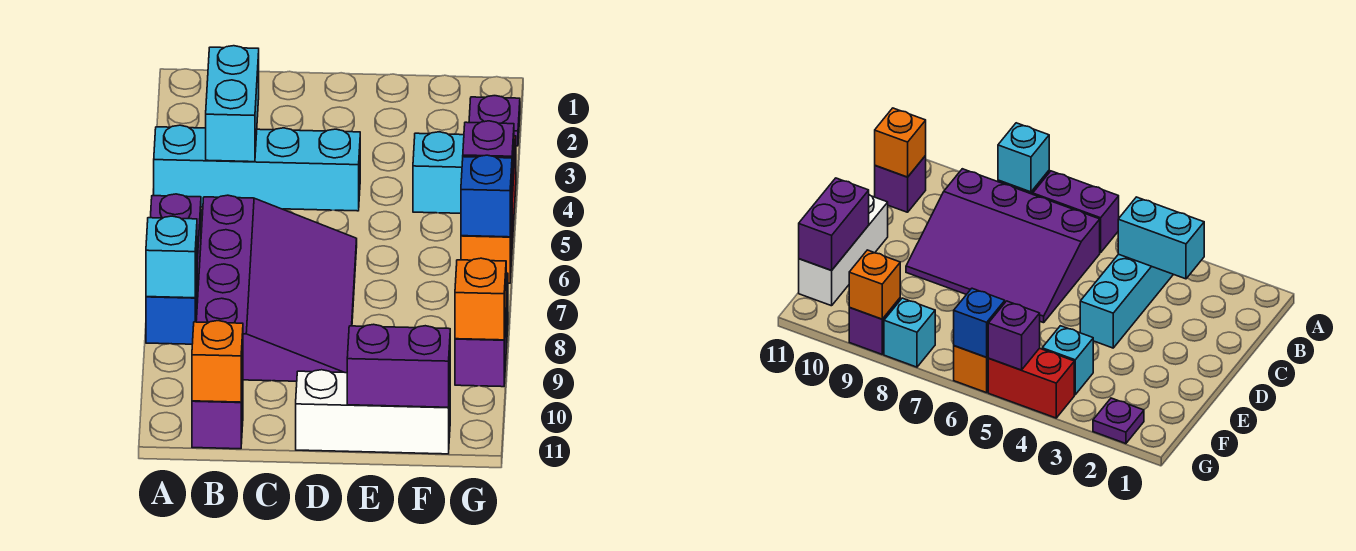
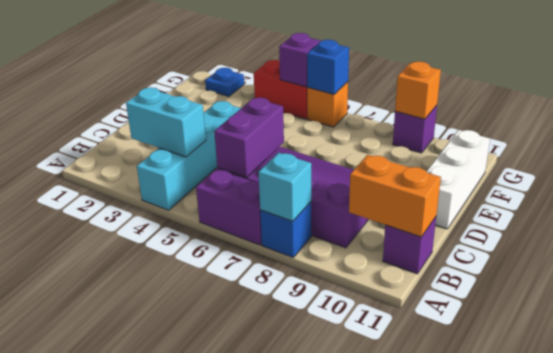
orange 1x1 brick [192,321,243,402] -> orange 1x2 brick [349,155,441,237]
purple 1x2 brick [347,324,450,407] -> purple 1x2 brick moved to [214,98,284,178]
cyan 1x1 brick [413,132,464,213] -> none
purple 1x1 plate [469,96,520,146] -> blue 1x1 plate [205,68,244,97]
cyan 1x1 brick [884,298,935,367] -> none

